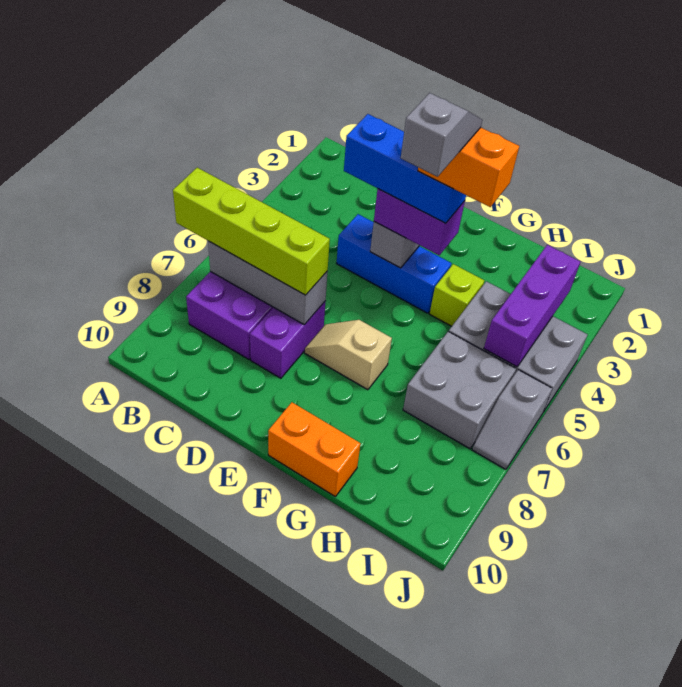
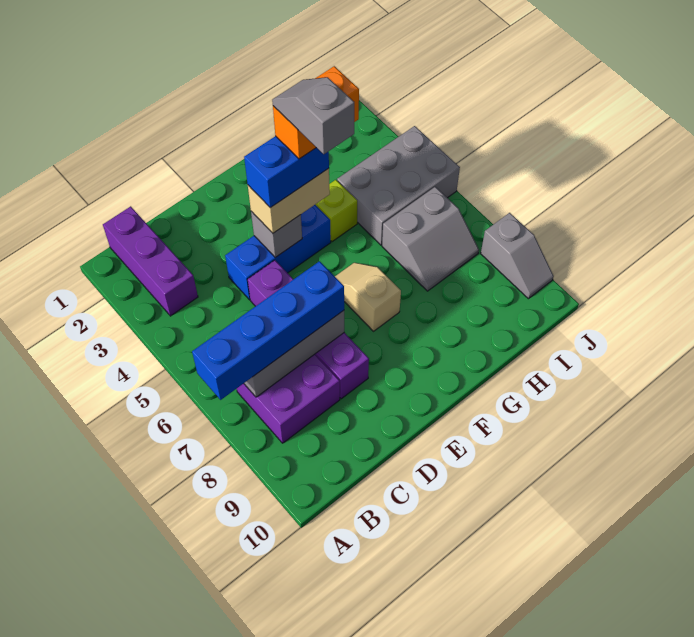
lime 1x4 brick [173,168,330,295] -> blue 1x4 brick [192,261,344,400]
blue 1x3 brick [344,114,466,223] -> blue 1x2 brick [244,136,329,208]
purple 1x2 brick [250,302,325,378] -> purple 1x4 brick [248,260,369,399]
purple 1x2 brick [374,189,465,255] -> tan 1x2 brick [248,168,330,233]
tan 1x2 slope [305,320,392,390] -> tan 1x2 slope turned to [335,263,401,331]
orange 1x2 brick [268,402,360,496] -> none
grey 2x2 brick [403,331,516,449] -> grey 2x2 slope [382,187,479,291]
purple 1x3 brick [484,245,580,367] -> purple 1x3 brick moved to [103,206,198,316]
grey 1x2 slope [472,370,552,469] -> grey 1x2 slope moved to [481,213,554,299]

